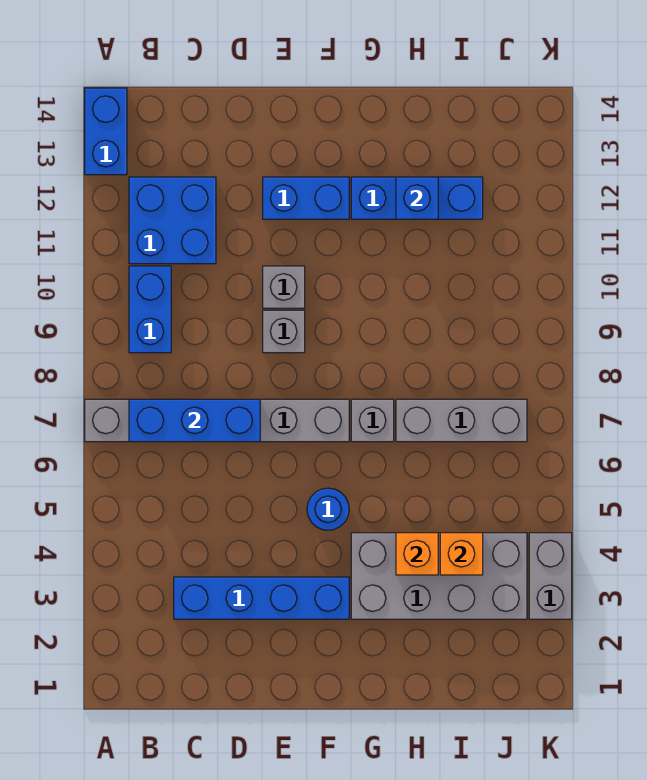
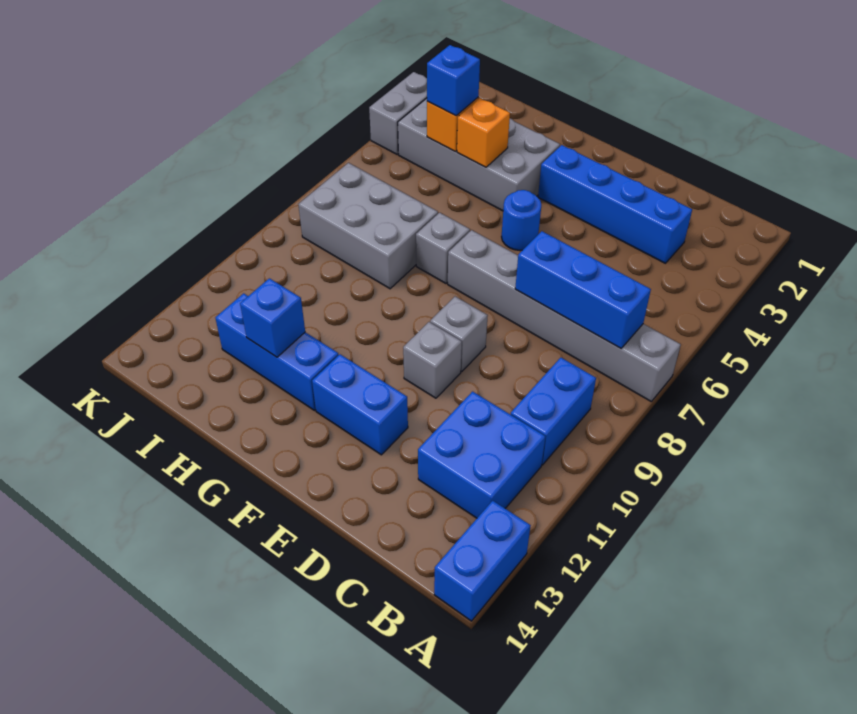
grey 1x3 brick [396,399,527,442] -> grey 2x3 brick [298,163,438,289]
none -> blue 1x1 brick [427,45,480,116]

